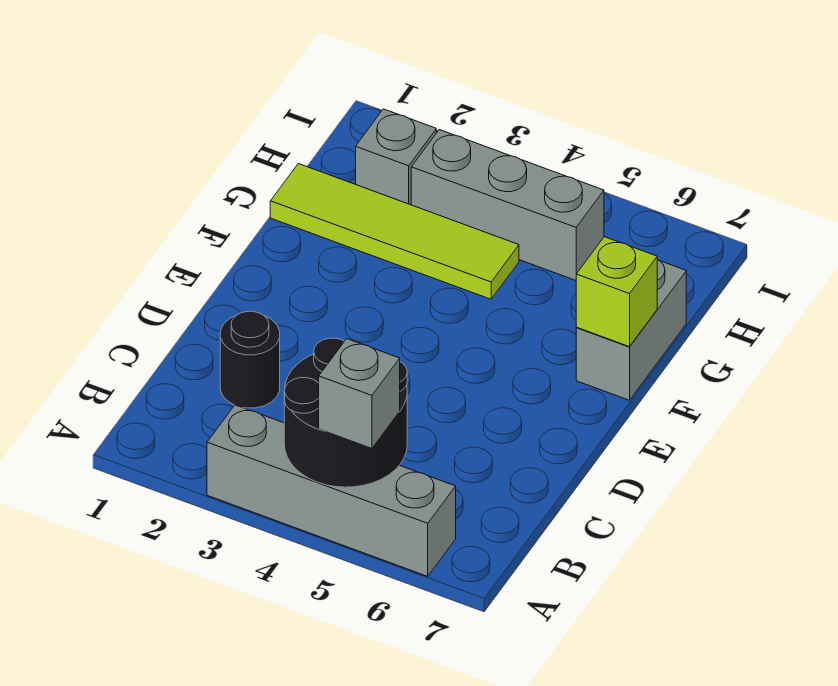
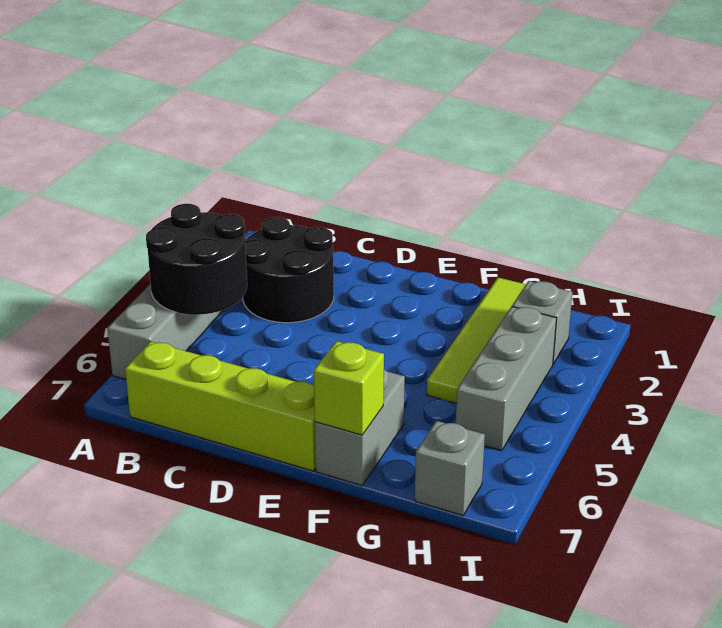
grey 1x1 brick [319,339,400,449] -> grey 1x1 brick moved to [415,421,485,516]
none -> lime 1x4 brick [125,341,316,471]
black 1x1 round brick [220,311,280,408] -> black 2x2 round brick [243,217,334,323]
grey 1x2 brick [576,260,686,400] -> grey 1x2 brick turned to [315,369,405,486]

